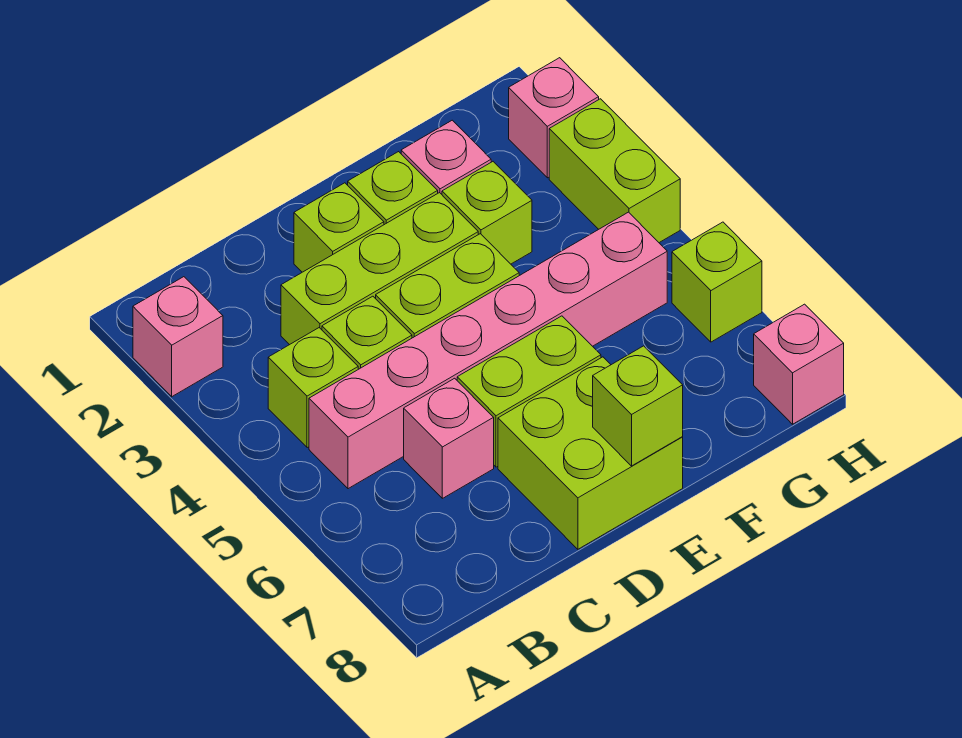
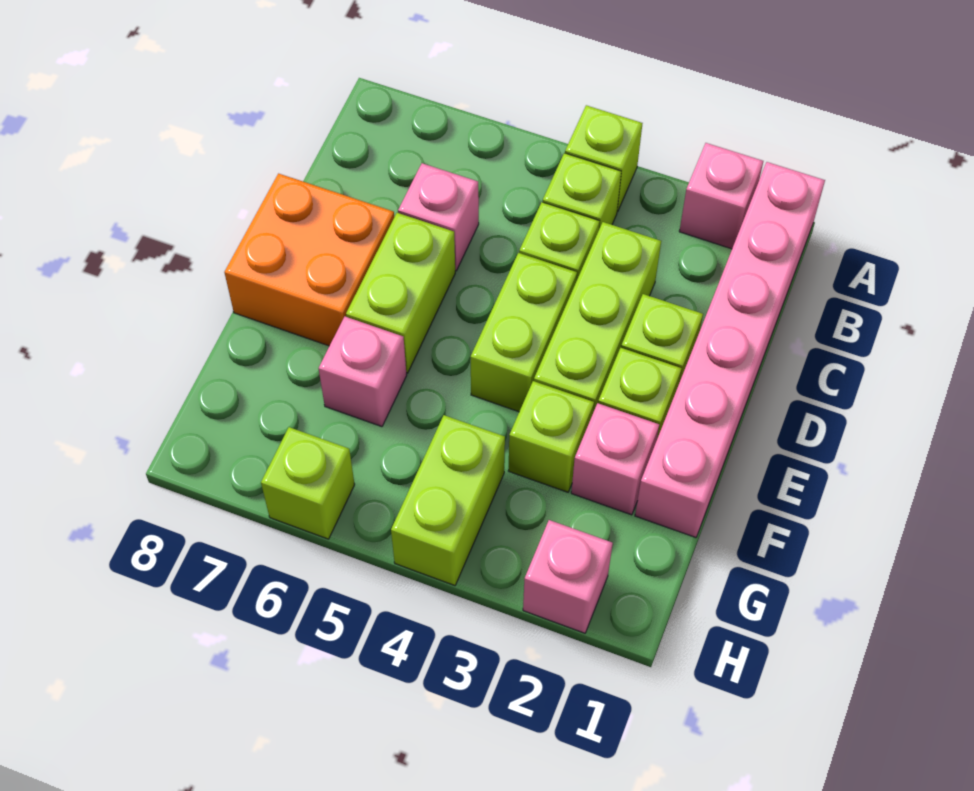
pink 1x6 brick [309,212,667,489] -> pink 1x6 brick moved to [635,162,825,538]
lime 2x2 brick [498,357,683,549] -> orange 2x2 brick [224,174,394,346]
lime 1x1 brick [593,346,683,466] -> lime 1x1 brick moved to [565,105,642,212]
lime 1x2 brick [549,99,680,243] -> lime 1x2 brick turned to [391,415,505,586]
pink 1x1 brick [754,304,844,424] -> pink 1x1 brick moved to [319,317,407,427]

